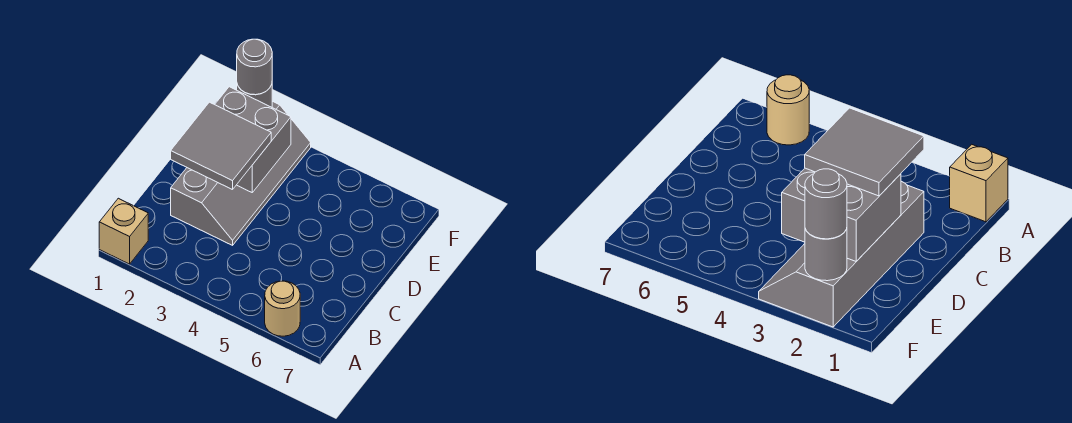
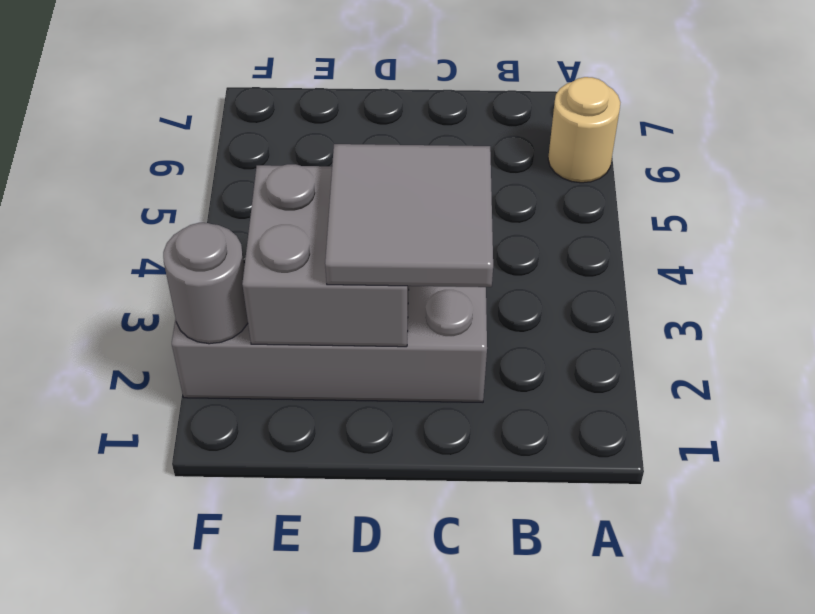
tan 1x1 brick [99,198,148,264] -> none
grey 1x1 round brick [237,39,272,95] -> none

